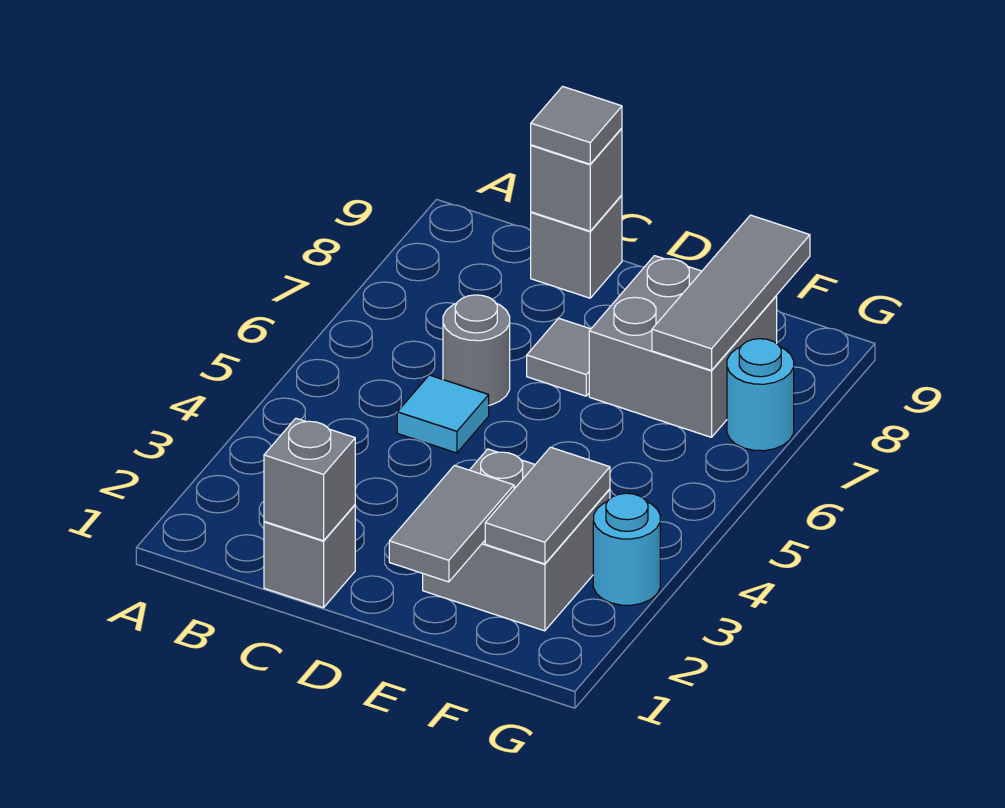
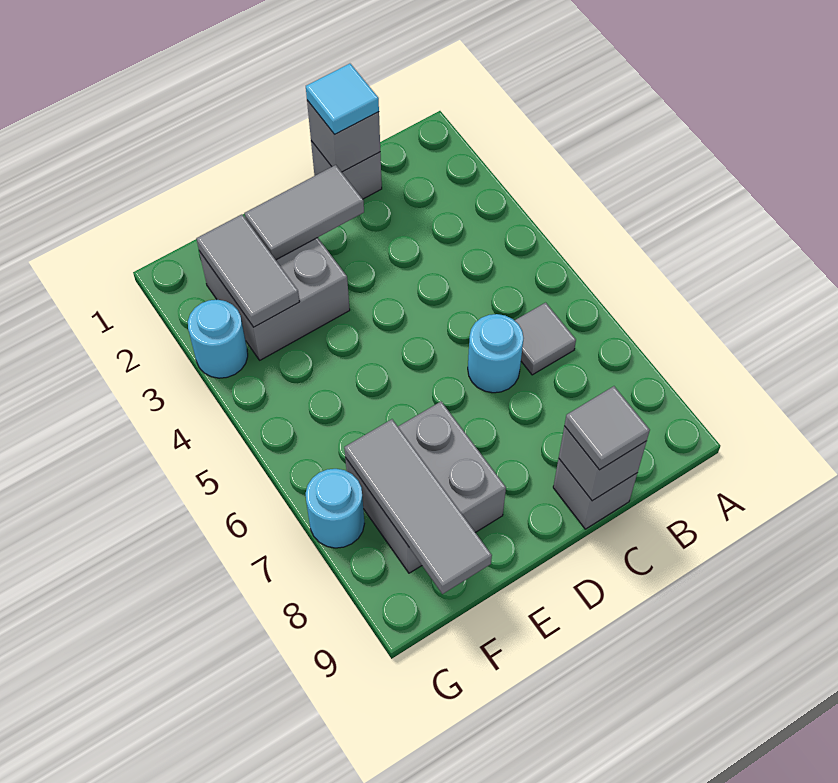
cyan 1x1 tile [397,375,489,453] -> cyan 1x1 tile moved to [306,64,379,134]
grey 1x1 round brick [443,295,510,405] -> cyan 1x1 round brick [468,314,523,393]
grey 1x1 tile [527,318,591,396] -> grey 1x1 tile moved to [514,303,576,375]
grey 1x2 tile [389,465,514,582] -> grey 1x2 tile turned to [244,165,364,260]

